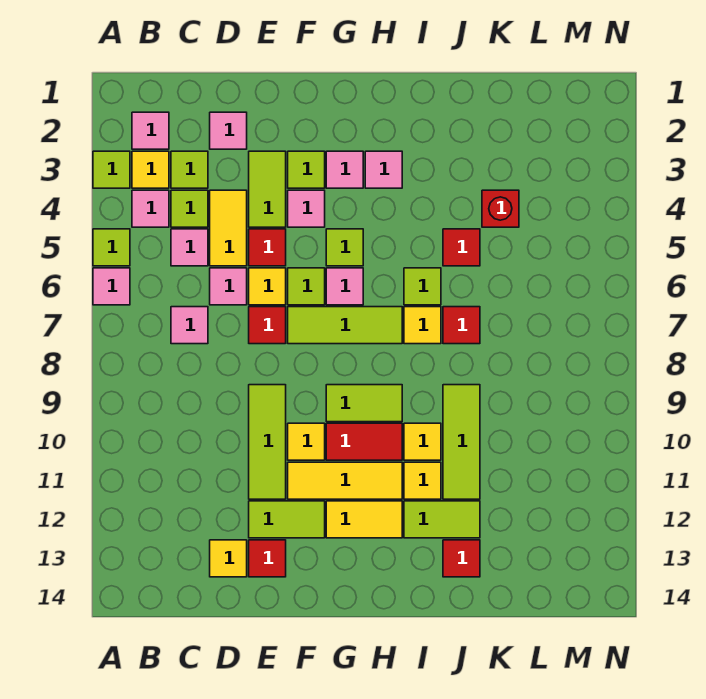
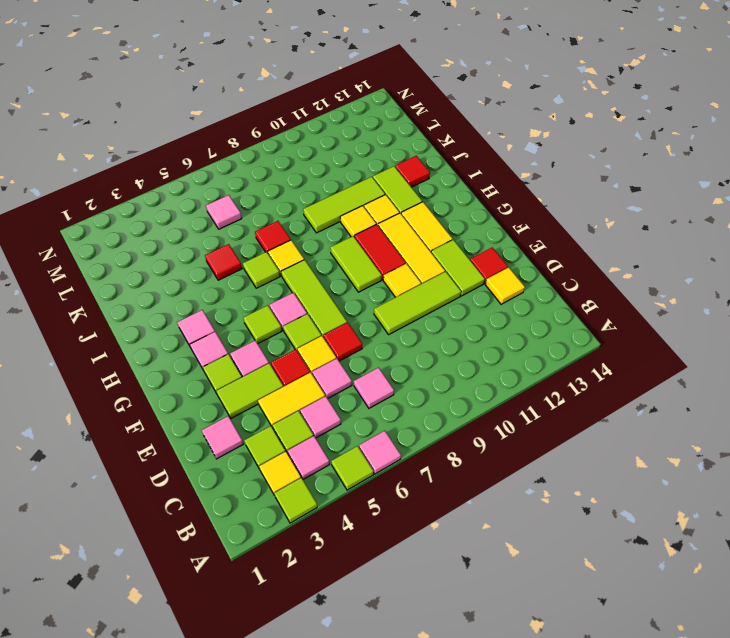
pink 1x1 tile [132,112,169,149] -> pink 1x1 tile moved to [206,195,242,229]
red 1x1 brick [482,190,519,227] -> none

